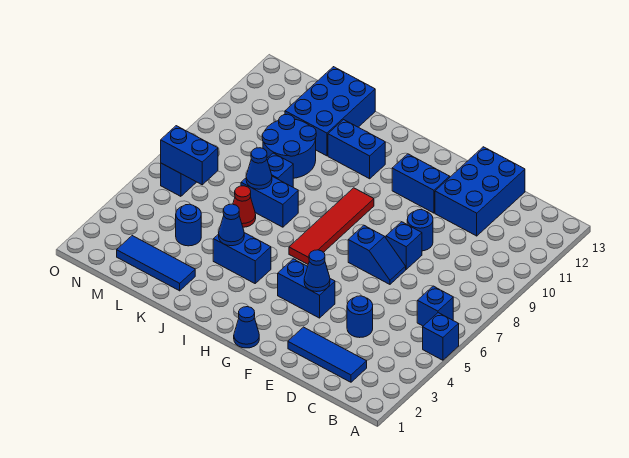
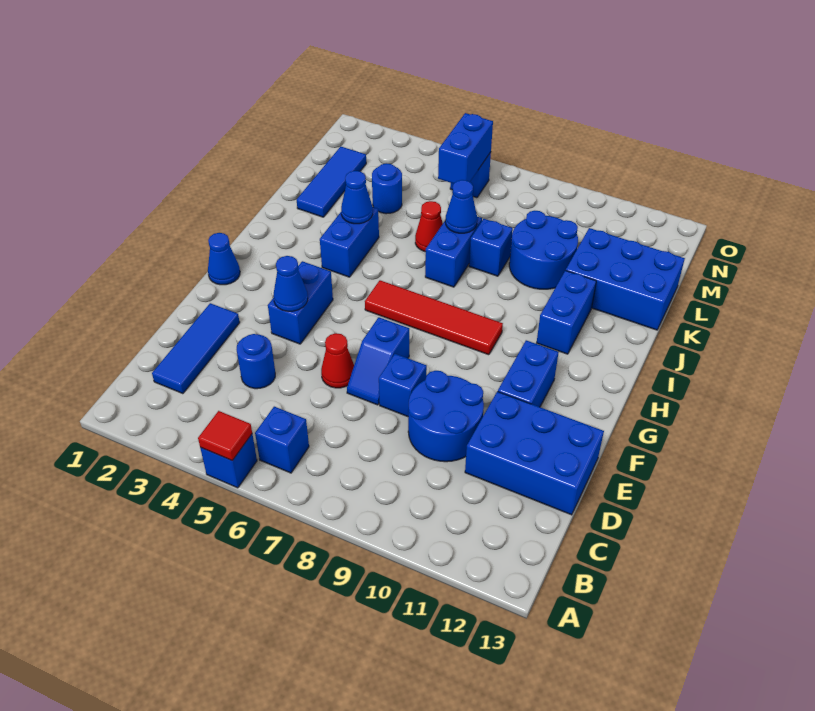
none -> red 1x1 tile [198,411,252,460]
none -> red 1x1 cone [321,333,354,388]
blue 1x1 round brick [407,210,433,251] -> blue 2x2 round brick [408,371,484,462]

